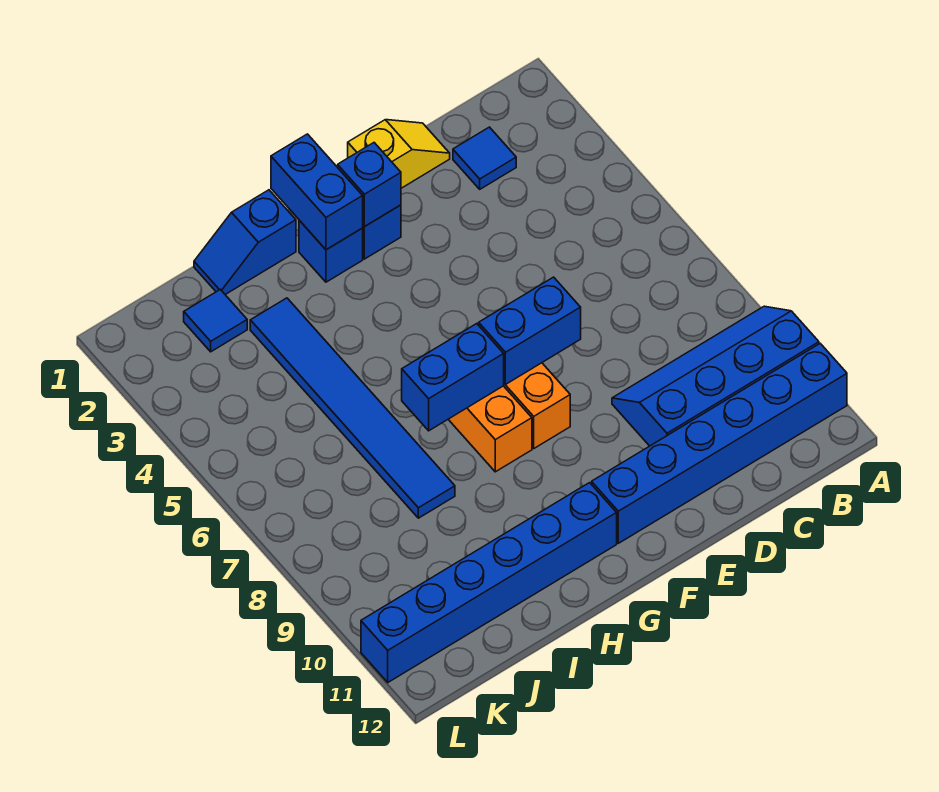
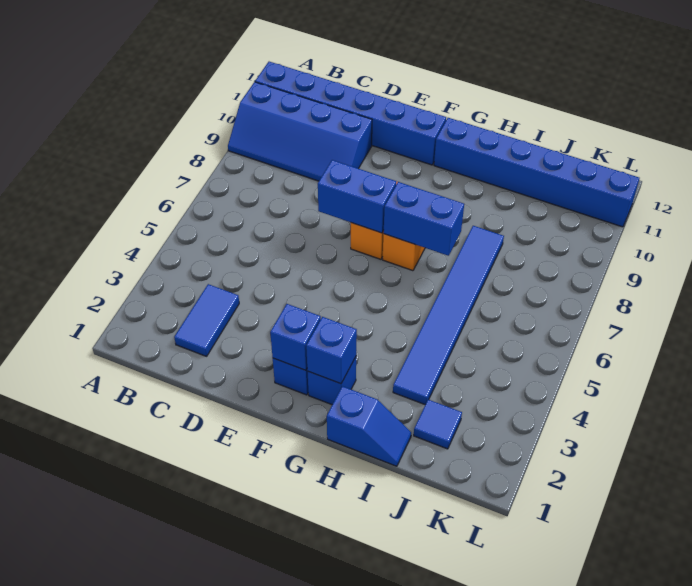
blue 1x1 tile [453,127,516,189] -> blue 1x2 tile [174,284,239,356]
yellow 1x2 slope [348,120,450,188] -> none
blue 1x2 brick [271,134,363,250] -> blue 1x1 brick [306,317,357,384]

